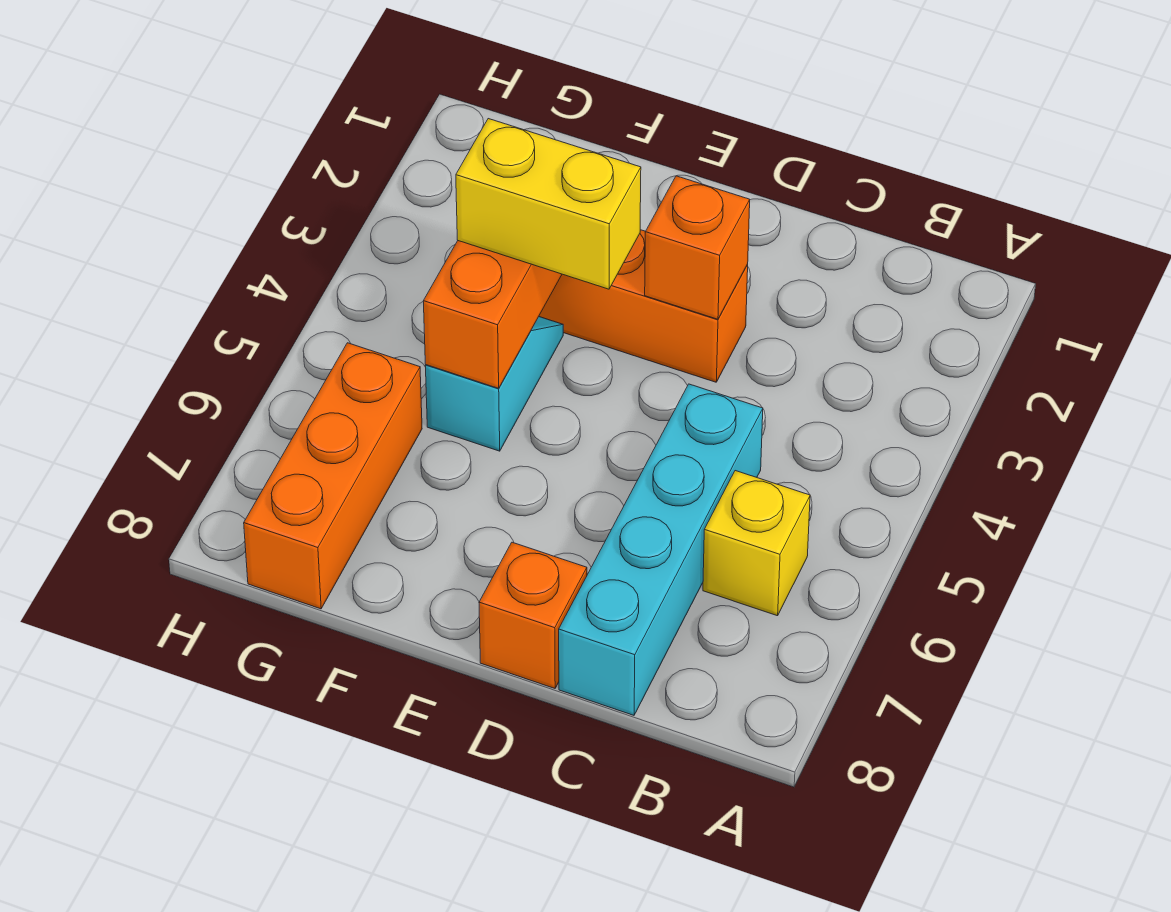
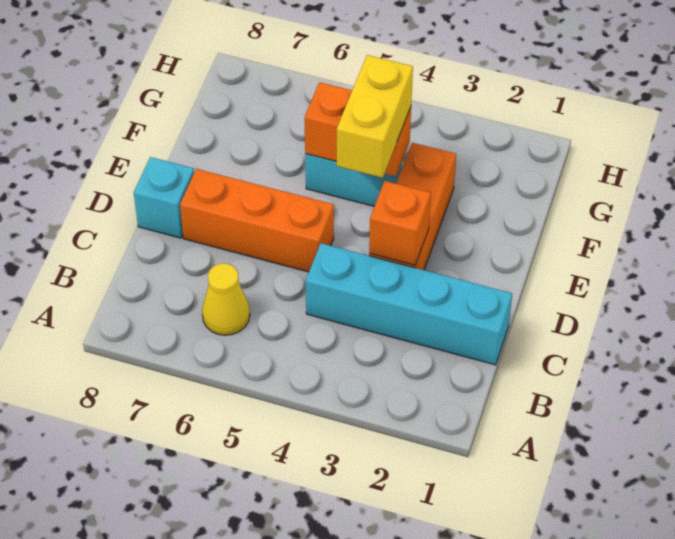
yellow 1x1 brick [703,471,810,616] -> yellow 1x1 cone [202,263,250,335]
cyan 1x4 brick [559,384,763,715] -> cyan 1x4 brick moved to [306,243,512,365]
orange 1x1 brick [479,542,587,688] -> cyan 1x1 brick [134,157,194,238]
orange 1x3 brick [244,343,422,609] -> orange 1x3 brick moved to [180,169,334,272]

